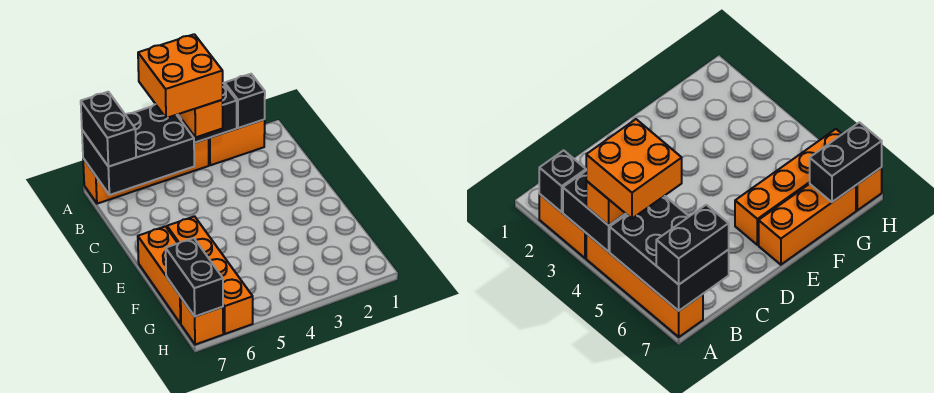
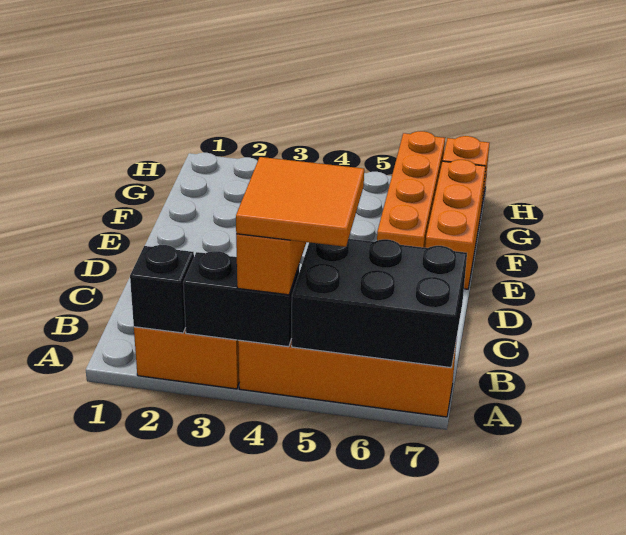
orange 2x2 brick [138,34,223,118] -> orange 2x2 tile [236,157,364,247]
black 1x2 brick [81,92,136,167] -> none
black 1x2 brick [166,238,223,316] -> none

